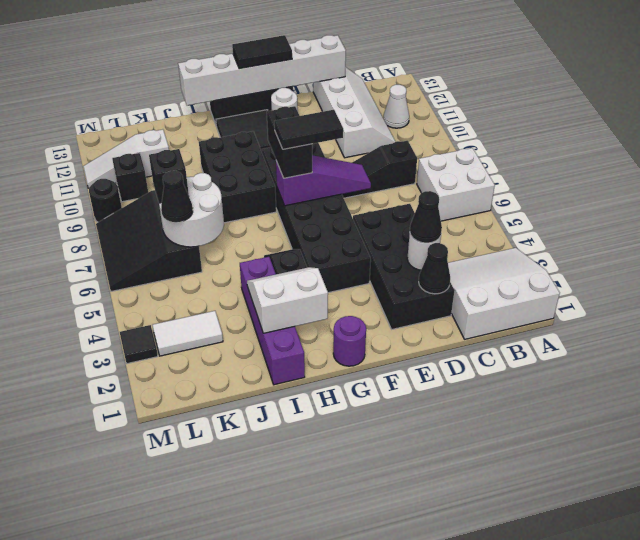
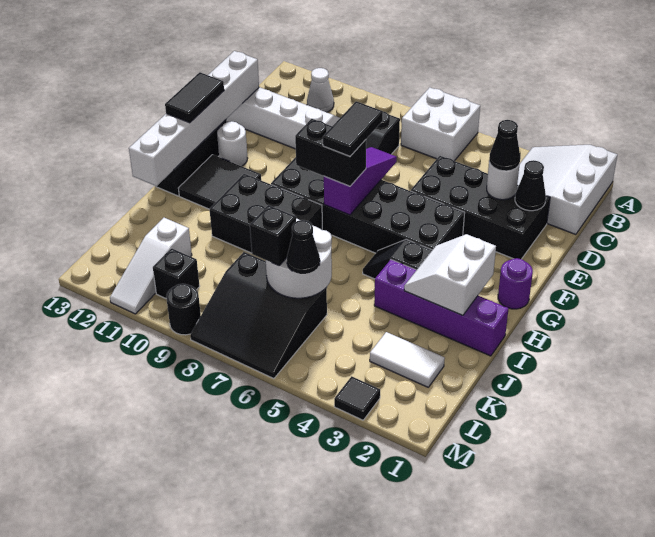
white 1x2 tile [152,311,223,356] -> white 1x2 tile turned to [370,332,445,387]

